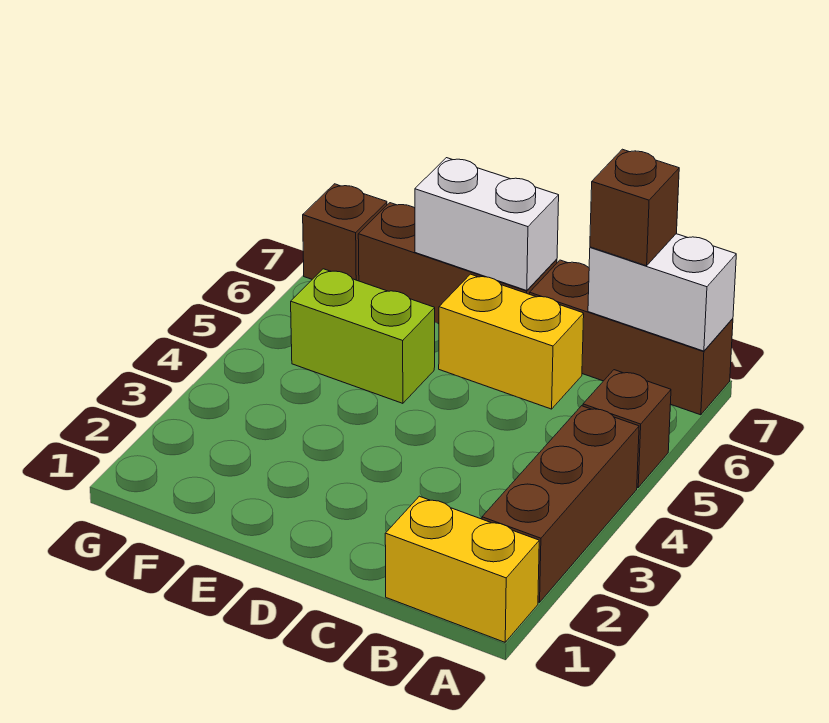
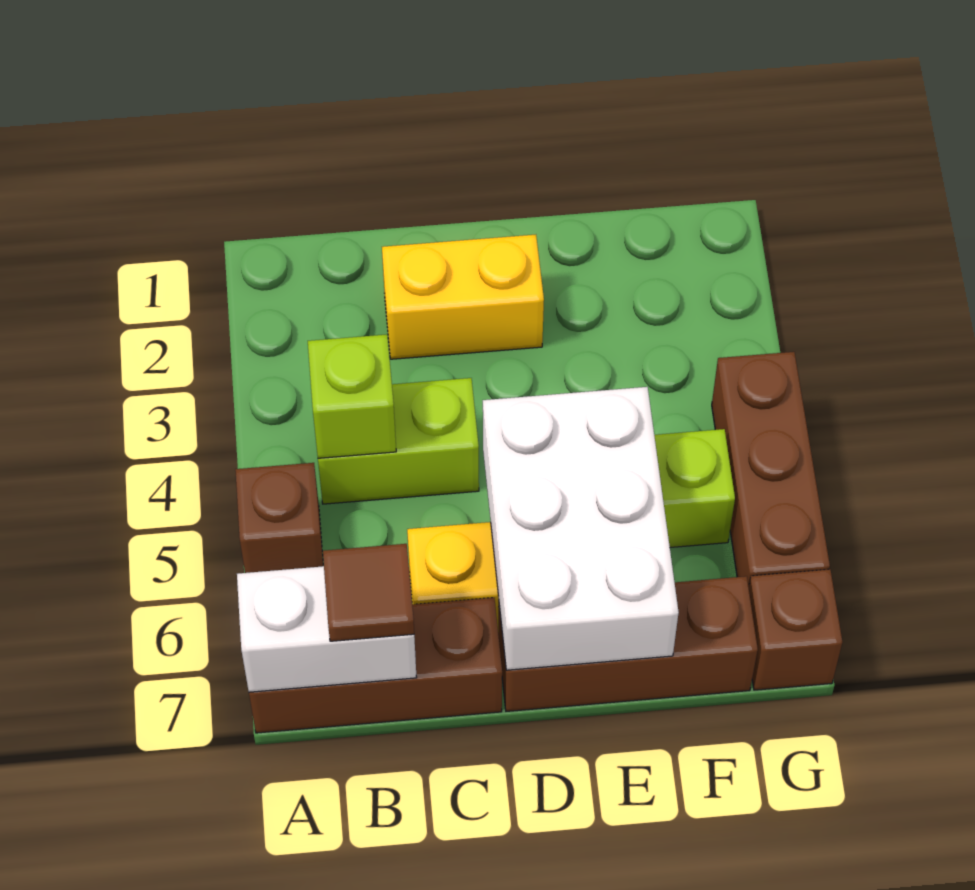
yellow 1x2 brick [385,496,539,642] -> yellow 1x2 brick moved to [382,235,544,359]
brown 1x3 brick [482,406,639,602] -> brown 1x3 brick moved to [712,352,830,587]
none -> lime 1x2 brick [318,378,479,504]
none -> lime 1x1 brick [308,334,396,458]
brown 1x1 brick [590,149,679,266] -> brown 1x1 tile [323,544,414,641]
white 1x2 brick [415,158,559,291] -> white 2x3 brick [483,387,679,670]

